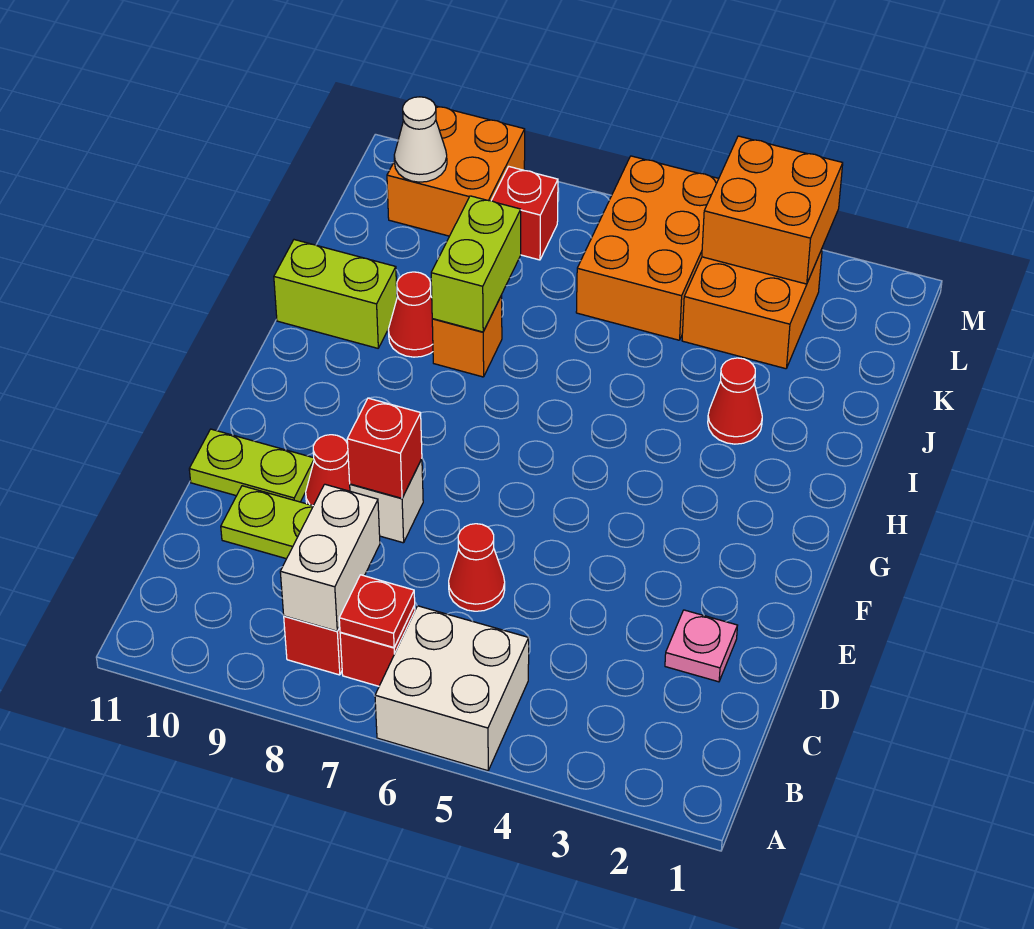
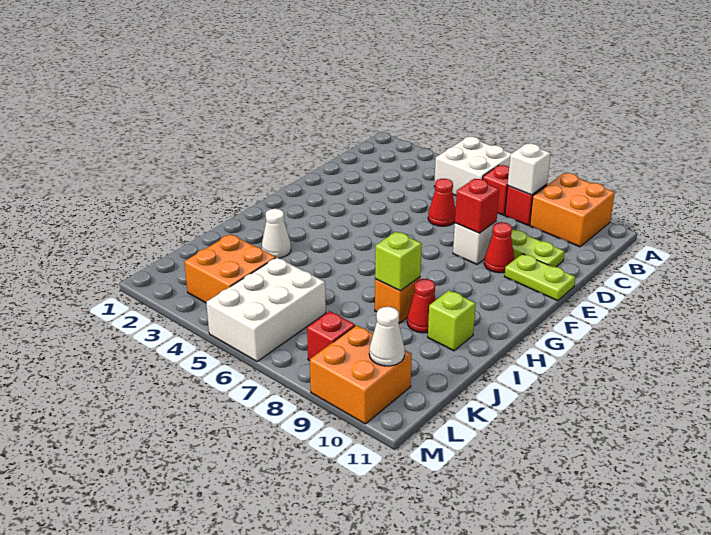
red 1x1 plate [339,575,415,648] -> none
white 1x2 brick [280,484,380,631] -> white 1x1 brick [508,144,551,195]
pink 1x1 plate [665,610,738,682] -> none
red 1x1 cone [708,358,762,444] -> white 1x1 cone [262,209,291,258]
lime 1x2 brick [431,196,521,332] -> lime 1x1 brick [375,232,422,291]
lime 1x2 brick [274,240,397,348] -> lime 1x1 brick [428,290,476,351]
orange 2x3 brick [576,156,719,340] -> white 2x3 brick [206,258,326,362]
orange 2x2 brick [702,136,843,284] -> orange 2x2 brick moved to [530,173,615,247]

